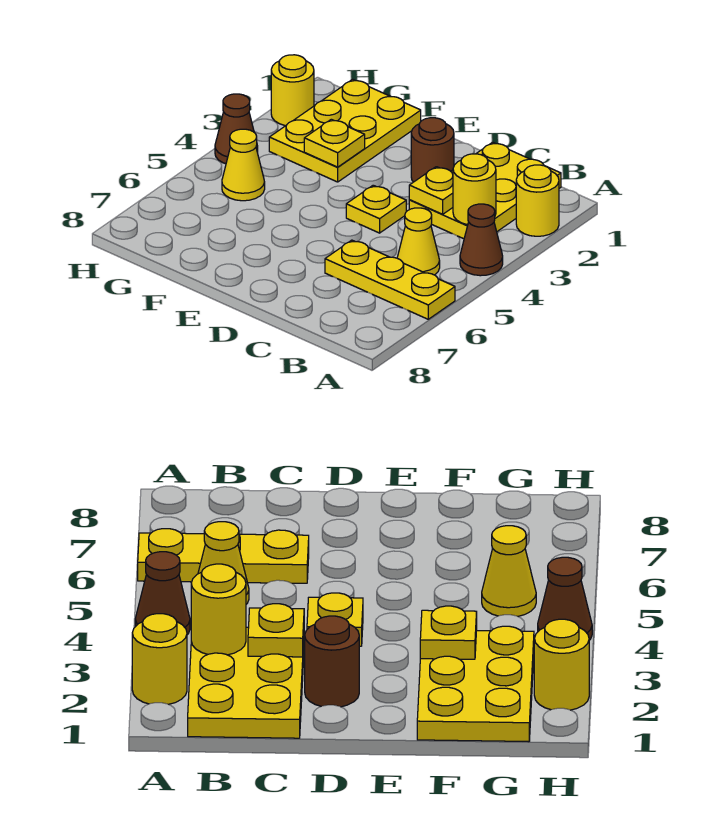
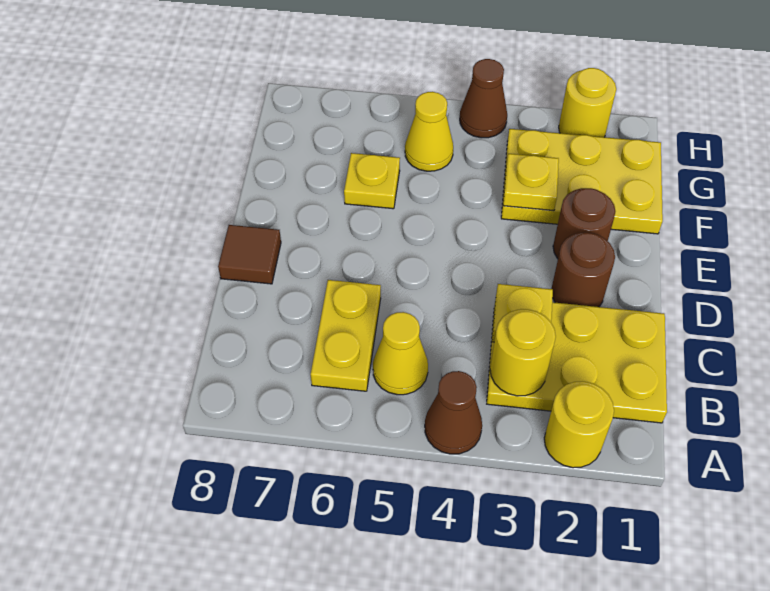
yellow 1x3 plate [325,240,455,319] -> yellow 1x2 plate [311,280,381,391]
yellow 1x1 plate [346,185,406,233] -> yellow 1x1 plate moved to [344,153,400,209]
none -> brown 1x1 tile [218,225,281,284]
none -> brown 1x1 round brick [553,188,615,259]

